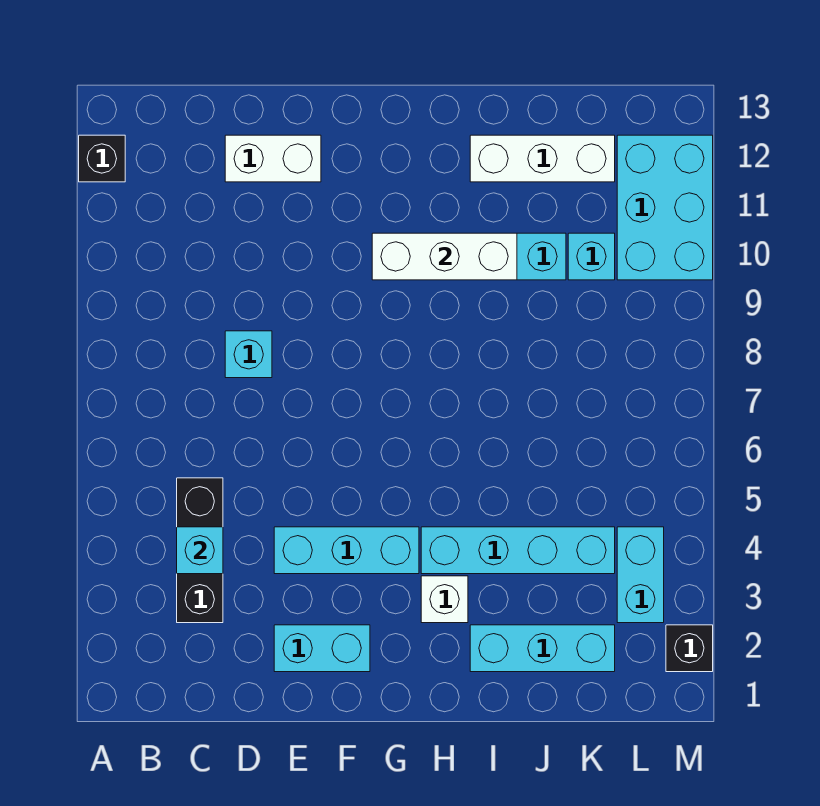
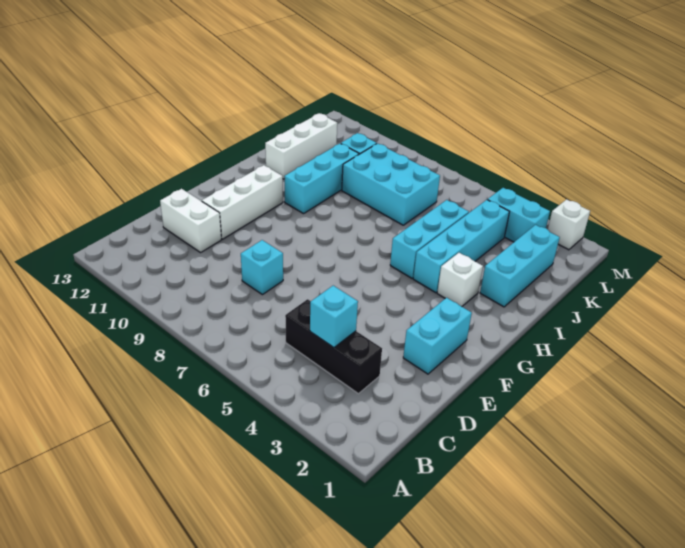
black 1x1 brick [79,135,125,182] -> none
white 1x2 brick [225,135,321,182] -> white 1x2 brick turned to [160,189,222,252]
cyan 1x3 brick [274,527,419,574] -> cyan 1x3 brick moved to [390,200,469,278]
white 1x3 brick [372,233,517,280] -> white 1x3 brick moved to [202,165,283,239]
cyan 2x3 brick [617,135,713,280] -> cyan 2x3 brick moved to [342,143,440,225]
black 1x1 brick [666,625,713,672] -> white 1x1 brick [548,199,590,250]

